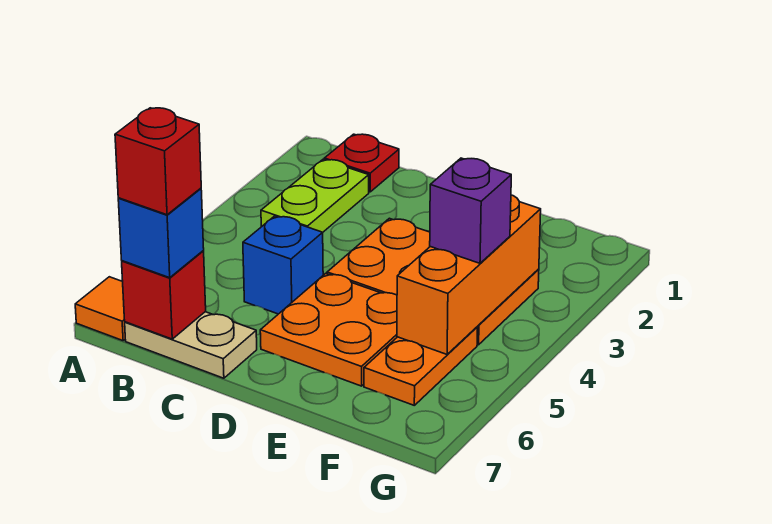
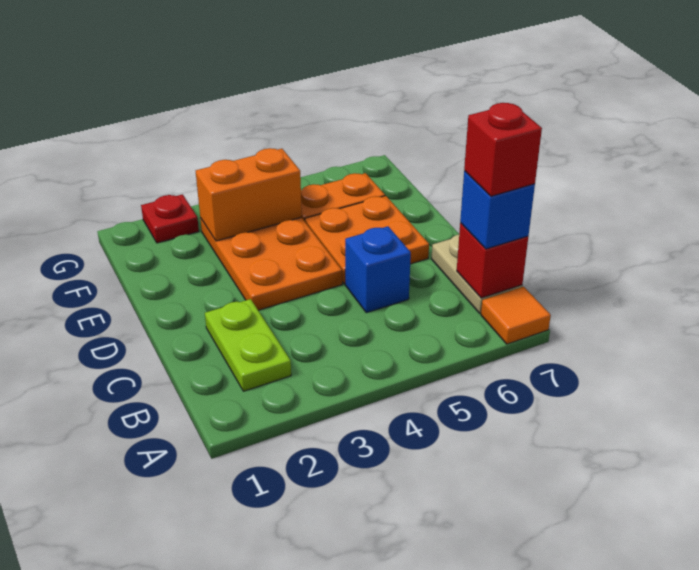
red 1x1 plate [324,134,399,192] -> red 1x1 plate moved to [141,194,199,243]
lime 1x2 plate [261,159,369,233] -> lime 1x2 plate turned to [205,299,291,391]
orange 1x3 brick [397,195,541,354] -> orange 1x2 brick [196,148,302,241]
purple 1x1 brick [430,158,511,263] -> none

